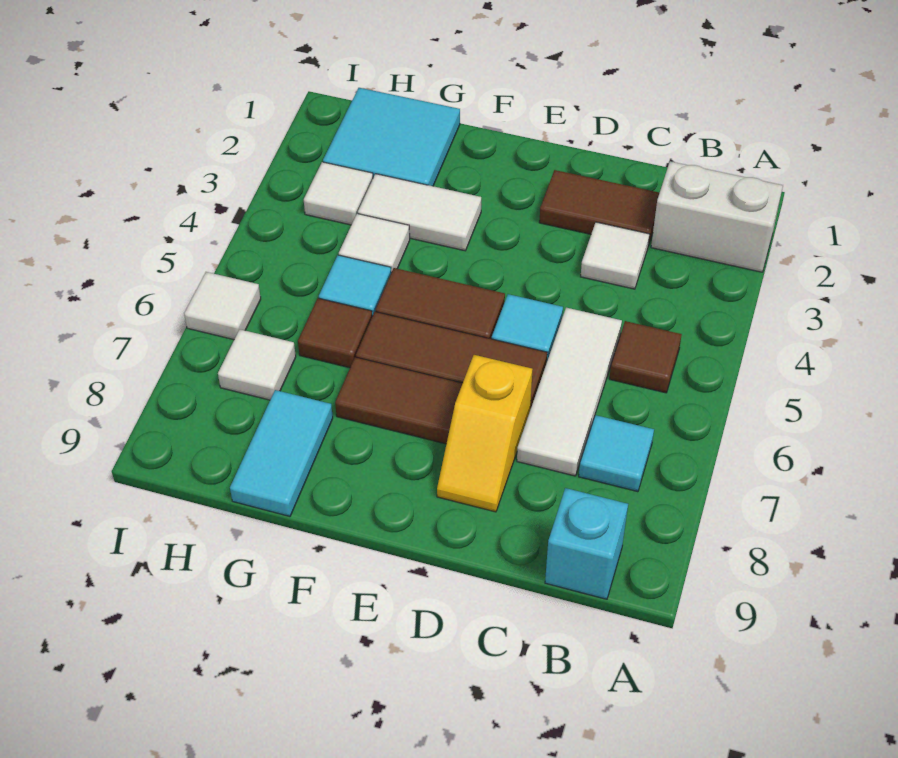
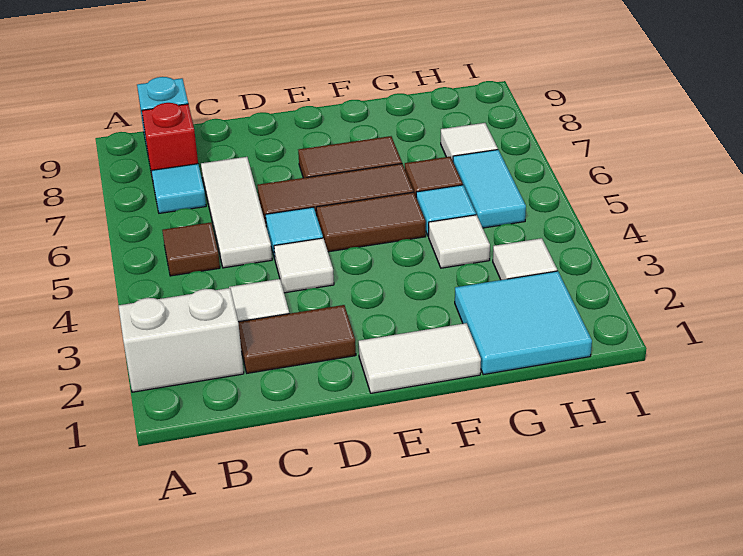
none -> red 1x1 brick [142,103,198,180]
yellow 1x2 slope [437,355,532,512] -> none
white 1x2 tile [358,174,481,251] -> white 1x2 tile moved to [359,323,481,393]
cyan 1x2 tile [230,390,333,516] -> cyan 1x2 tile moved to [453,150,526,228]
white 1x1 tile [184,272,261,340] -> white 1x1 tile moved to [274,238,334,293]

